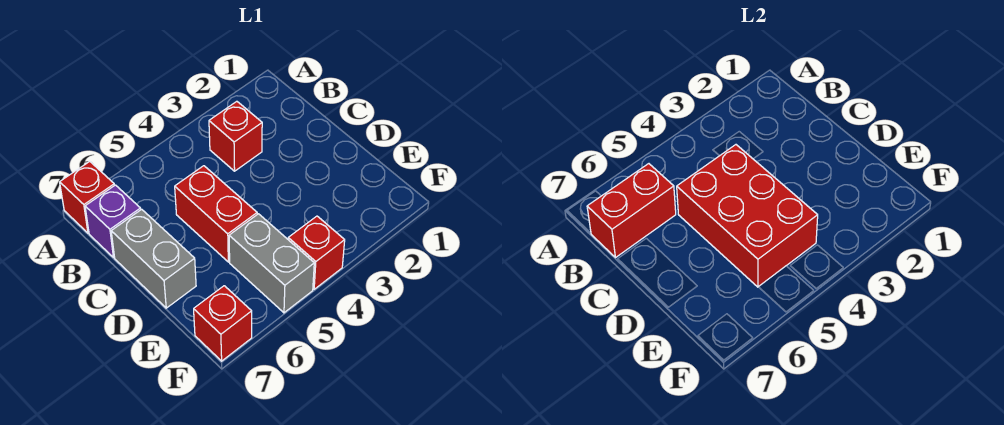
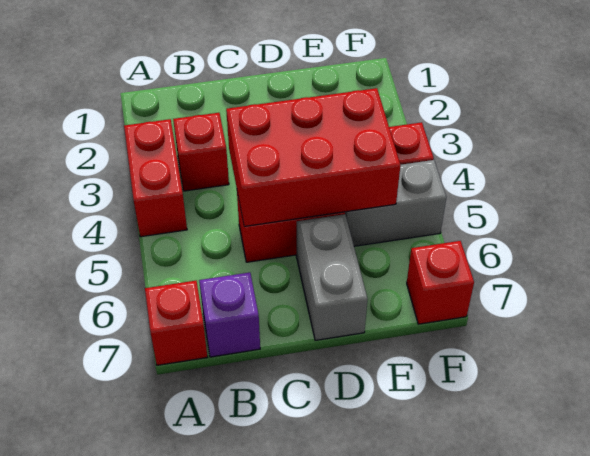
red 1x2 brick [587,164,676,258] -> red 1x2 brick moved to [124,119,187,237]
grey 1x2 brick [111,209,196,308] -> grey 1x2 brick turned to [296,214,367,340]

